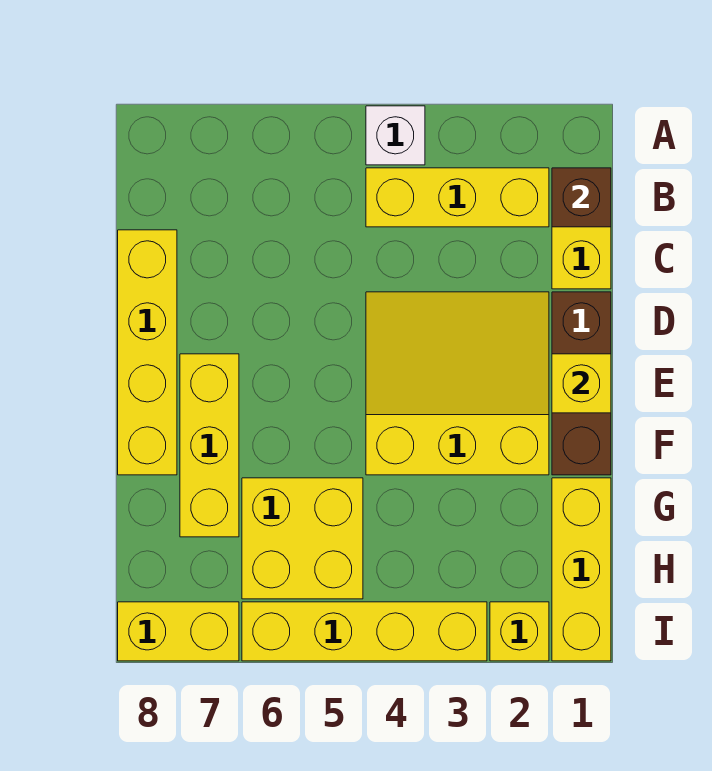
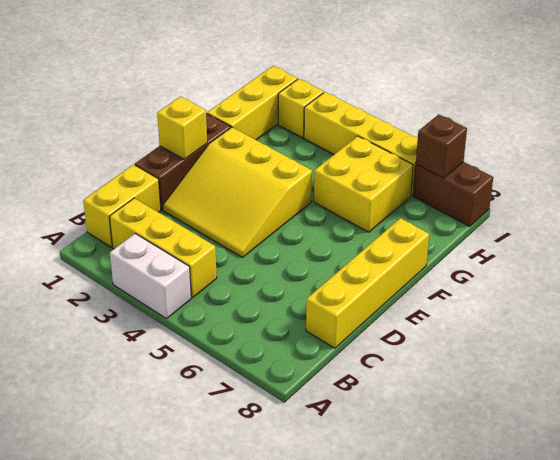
white 1x1 brick [366,106,425,165] -> white 1x2 brick [110,234,191,319]
brown 1x1 brick [552,168,611,227] -> brown 1x1 brick moved to [416,114,467,178]
yellow 1x3 brick [180,354,239,537] -> none
yellow 1x2 brick [118,602,239,661] -> brown 1x2 brick [413,162,493,226]

